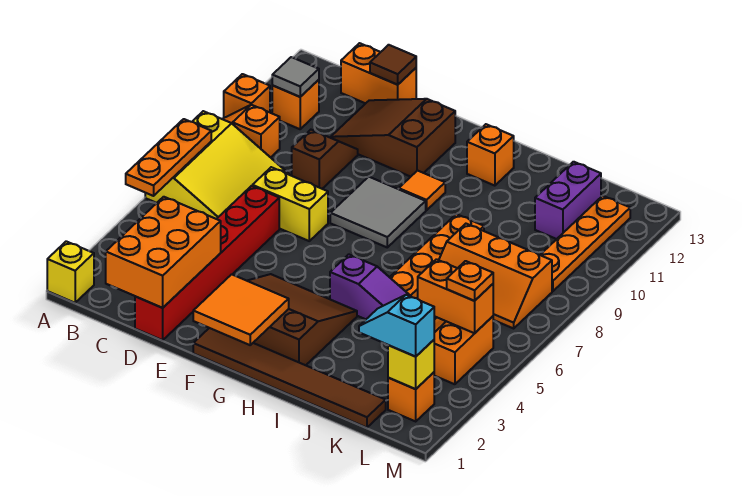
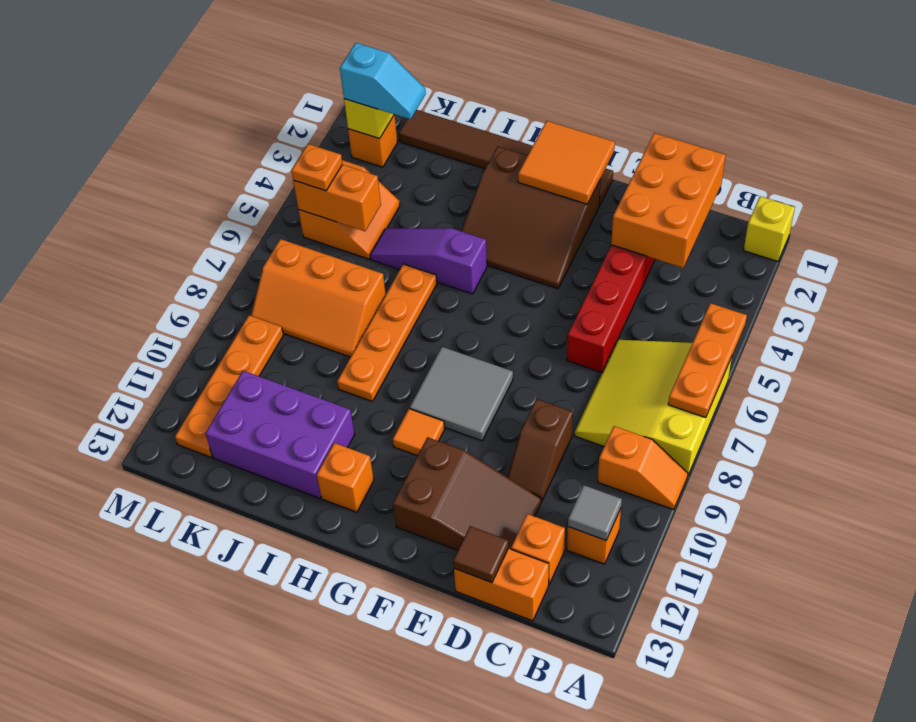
orange 1x1 brick [224,74,270,118] -> orange 1x1 brick moved to [511,514,565,584]
yellow 1x2 brick [253,167,328,241] -> none
orange 2x3 slope [439,224,552,328] -> orange 2x3 slope turned to [251,239,386,357]
purple 1x2 brick [535,162,601,239] -> purple 2x3 brick [206,371,355,498]

